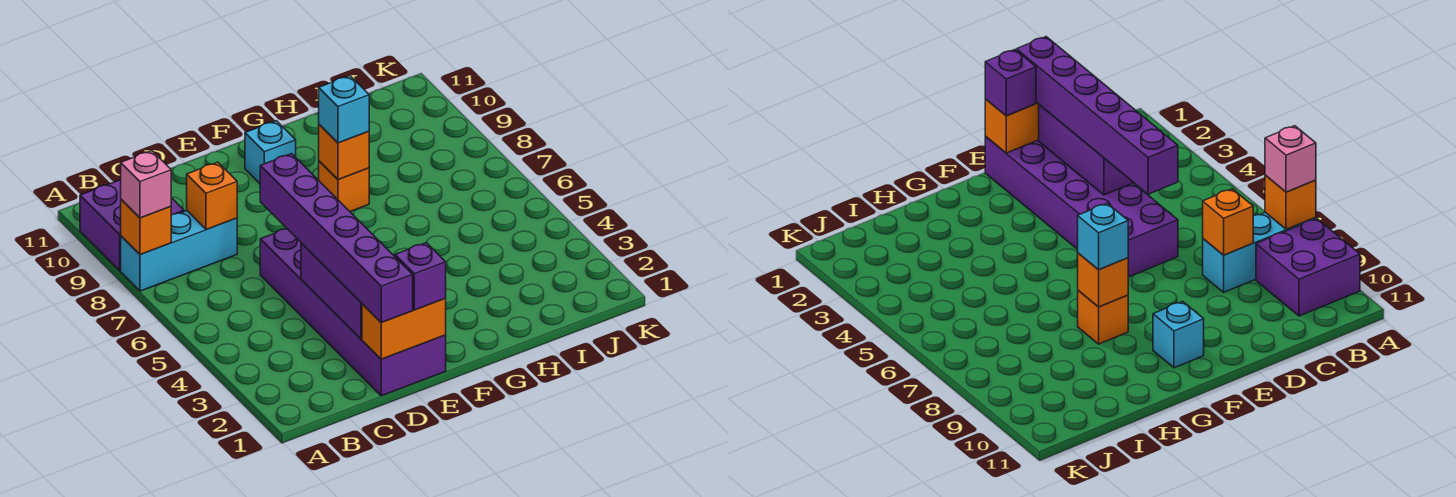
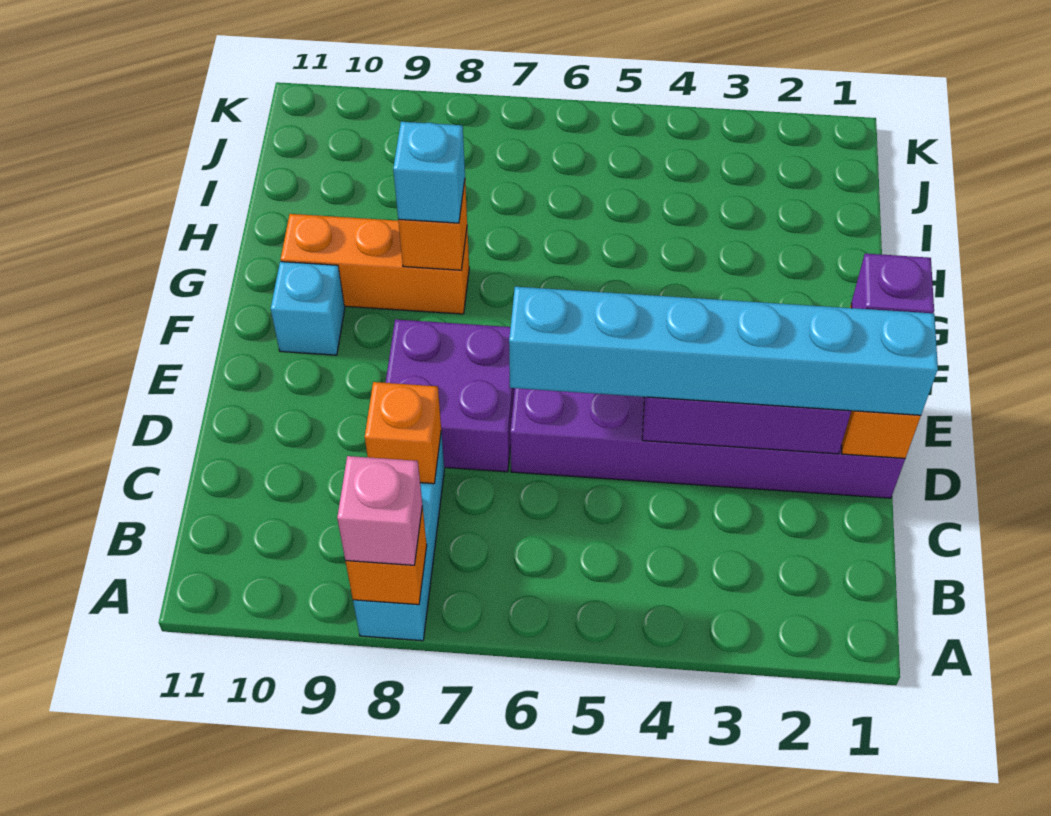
purple 2x2 brick [80,180,184,271] -> purple 2x2 brick moved to [386,319,515,472]
purple 1x6 brick [260,154,413,323] -> cyan 1x6 brick [509,287,938,415]
orange 1x1 brick [319,161,369,211] -> orange 1x3 brick [281,214,469,314]

